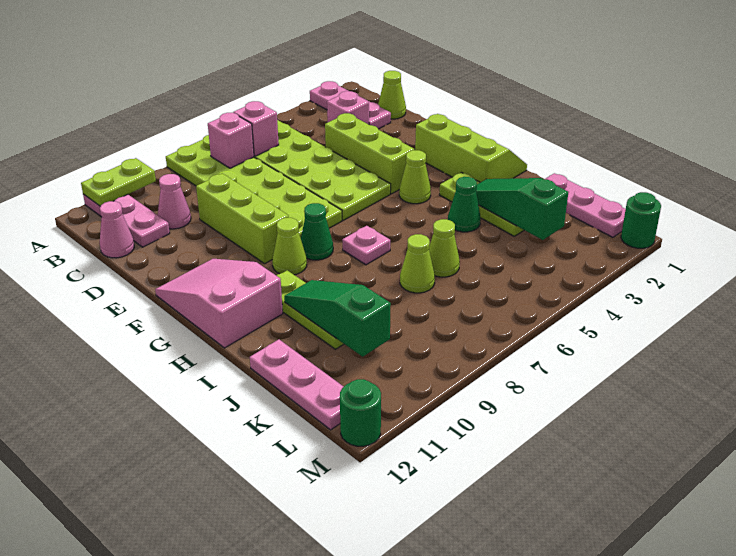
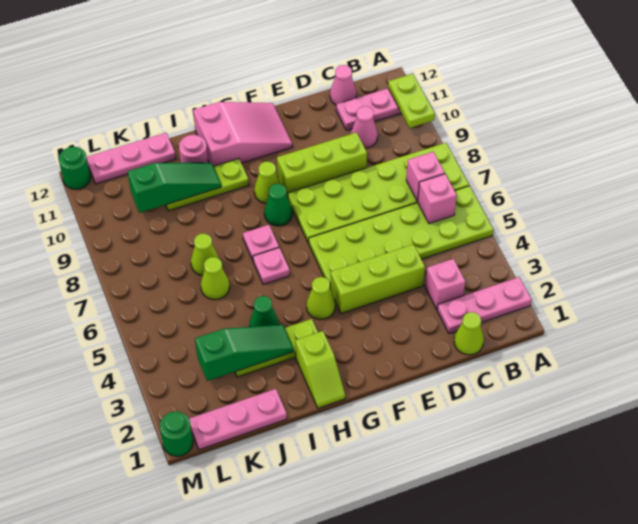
lime 2x3 slope [415,114,527,182] -> lime 1x2 slope [295,331,345,408]
none -> pink 1x1 plate [253,248,290,285]
none -> pink 1x1 round brick [179,135,208,163]

